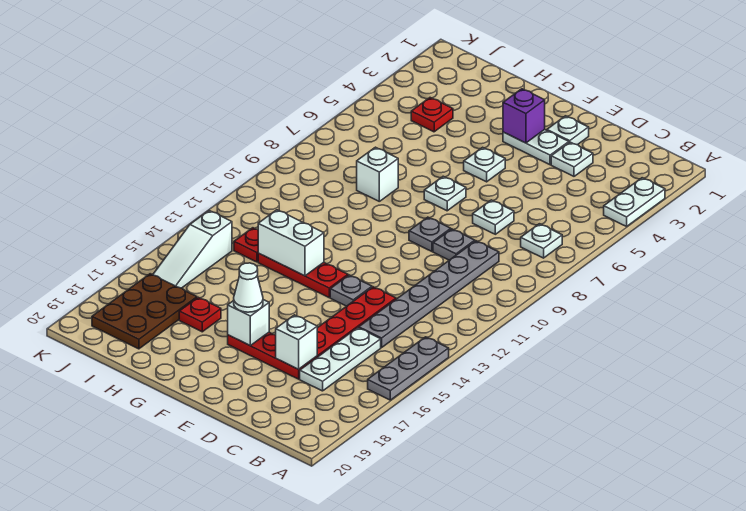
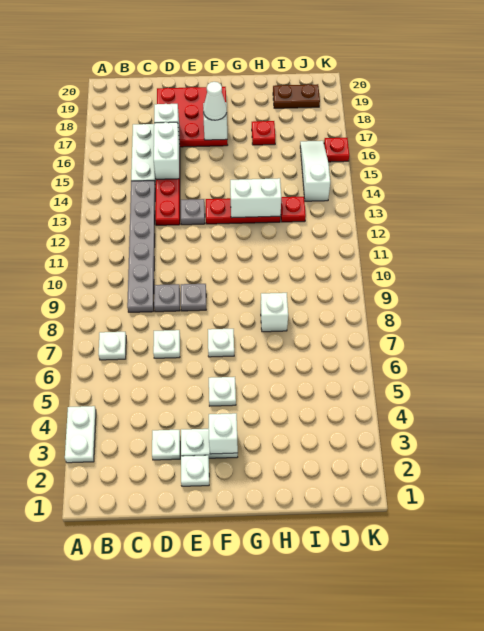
grey 1x3 plate [368,337,449,400] -> none
none -> white 1x2 brick [154,122,179,179]
red 1x3 plate [228,332,317,379] -> red 3x3 plate [157,87,228,147]
purple 1x1 brick [503,89,545,143] -> white 1x1 brick [209,413,238,454]
red 1x1 plate [411,98,453,132] -> red 1x1 plate moved to [324,138,349,162]
brown 2x3 plate [92,274,197,349] -> brown 1x2 plate [273,84,320,108]

